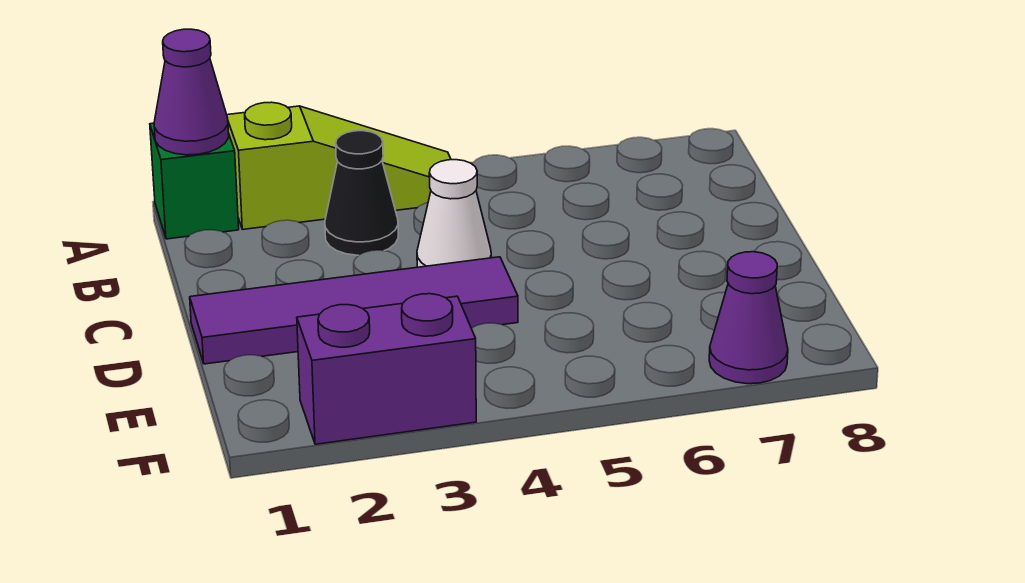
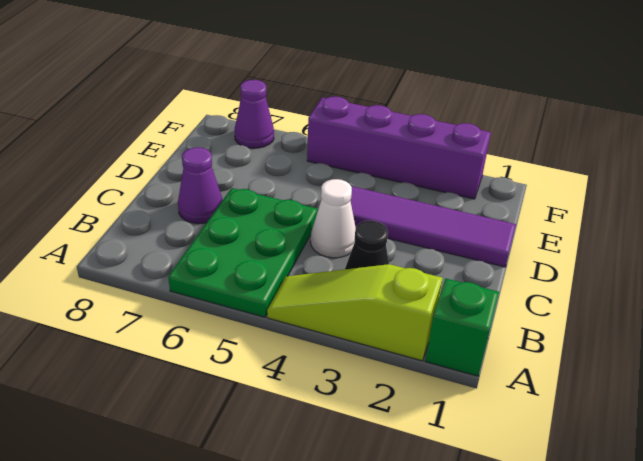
purple 1x1 cone [154,29,229,155] -> purple 1x1 cone moved to [178,147,223,224]
none -> green 2x3 plate [168,188,318,317]
purple 1x2 brick [297,294,476,444] -> purple 1x4 brick [307,96,491,199]

